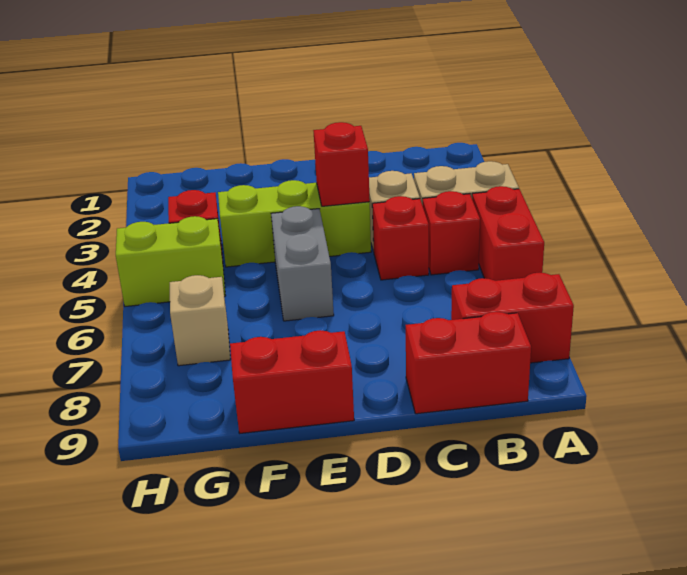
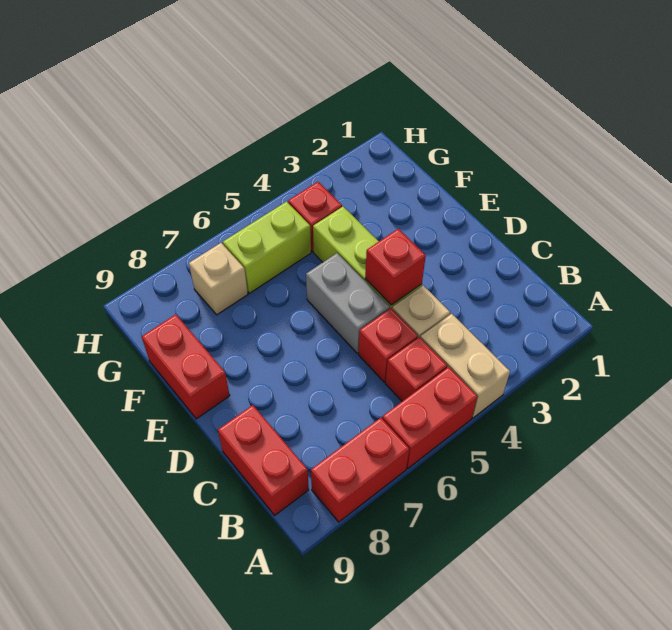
red 1x2 brick [451,273,574,363] -> red 1x2 brick turned to [311,418,409,522]
grey 1x2 brick [271,206,334,321] -> grey 1x2 brick turned to [306,253,390,353]
lime 1x2 brick [116,216,225,306] -> lime 1x2 brick turned to [223,202,311,293]

